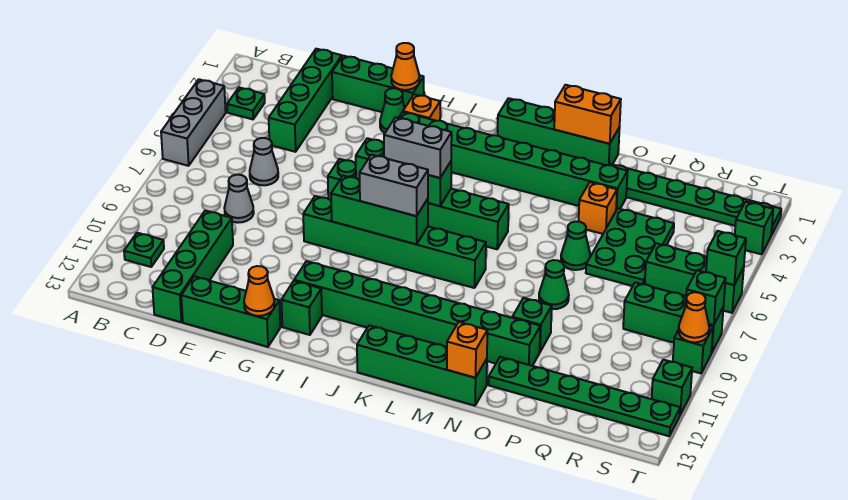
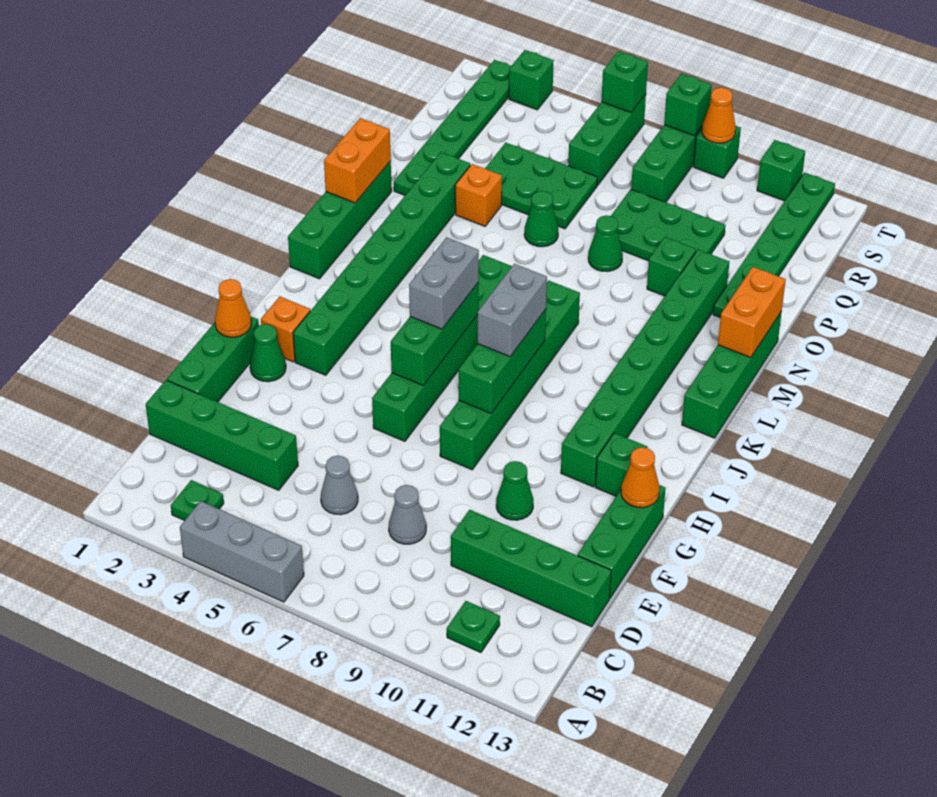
none -> green 1x1 cone [496,461,533,520]
orange 1x1 brick [447,322,487,378] -> orange 1x2 brick [718,267,786,358]
none -> green 2x3 plate [611,189,725,261]

